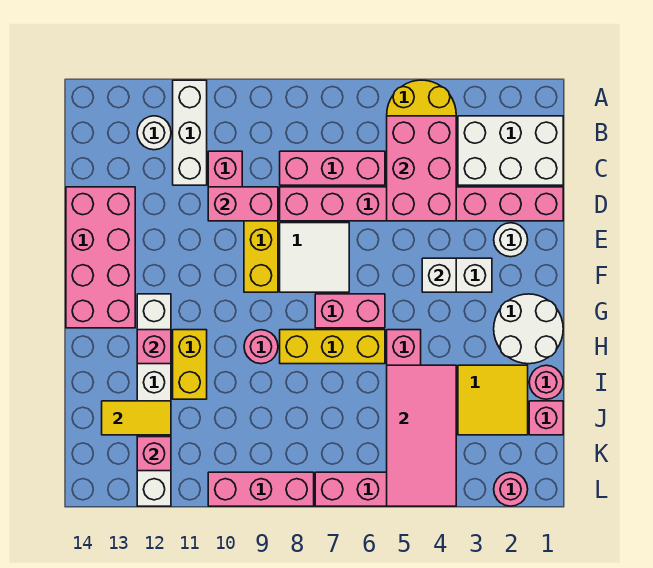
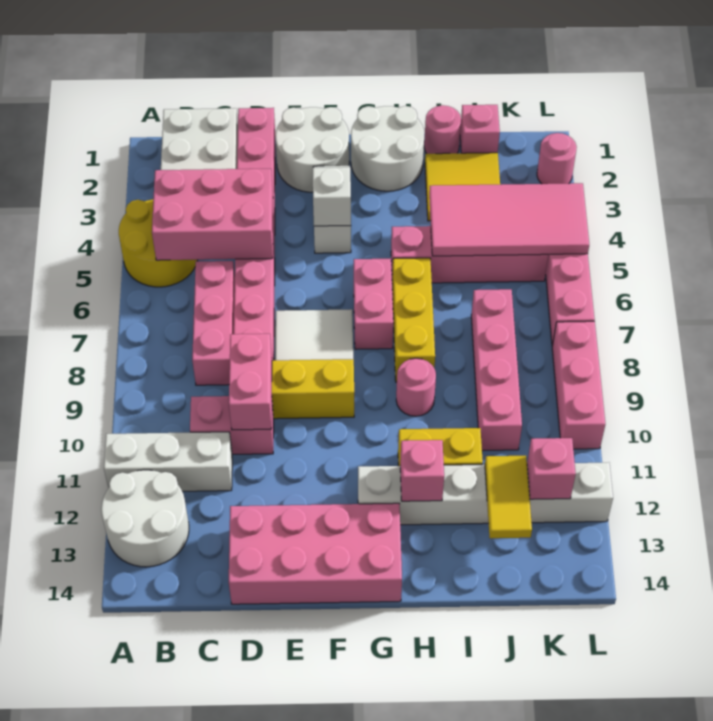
white 1x1 round brick [137,116,171,150] -> white 2x2 round brick [101,470,189,567]
white 1x1 round brick [494,223,528,257] -> white 2x2 round brick [275,107,349,192]
none -> pink 1x4 brick [471,289,522,451]

